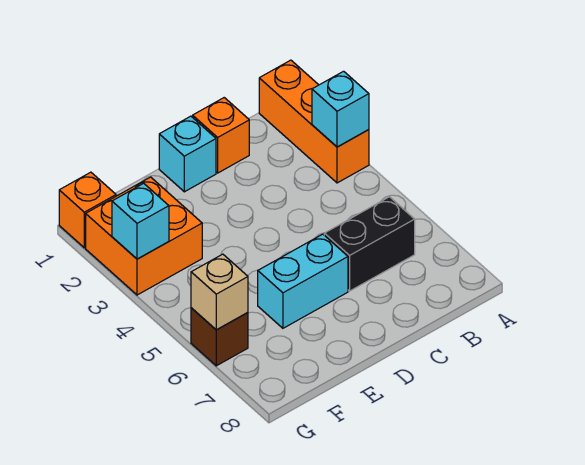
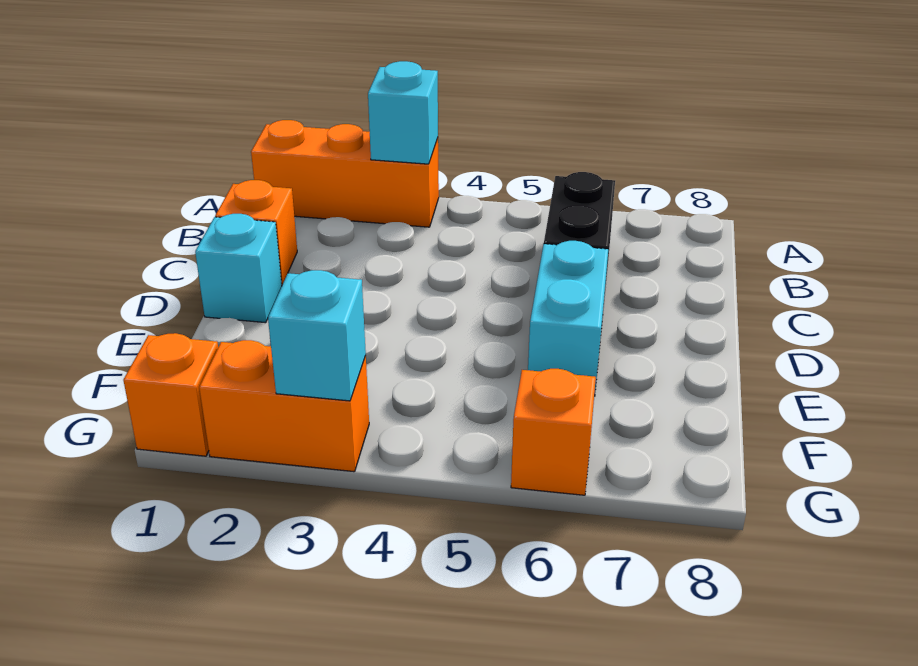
orange 2x2 brick [86,177,202,295] -> orange 1x2 brick [199,340,369,472]
brown 1x1 brick [191,308,248,366] -> orange 1x1 brick [511,369,596,495]
tan 1x1 brick [191,254,248,330] -> none

